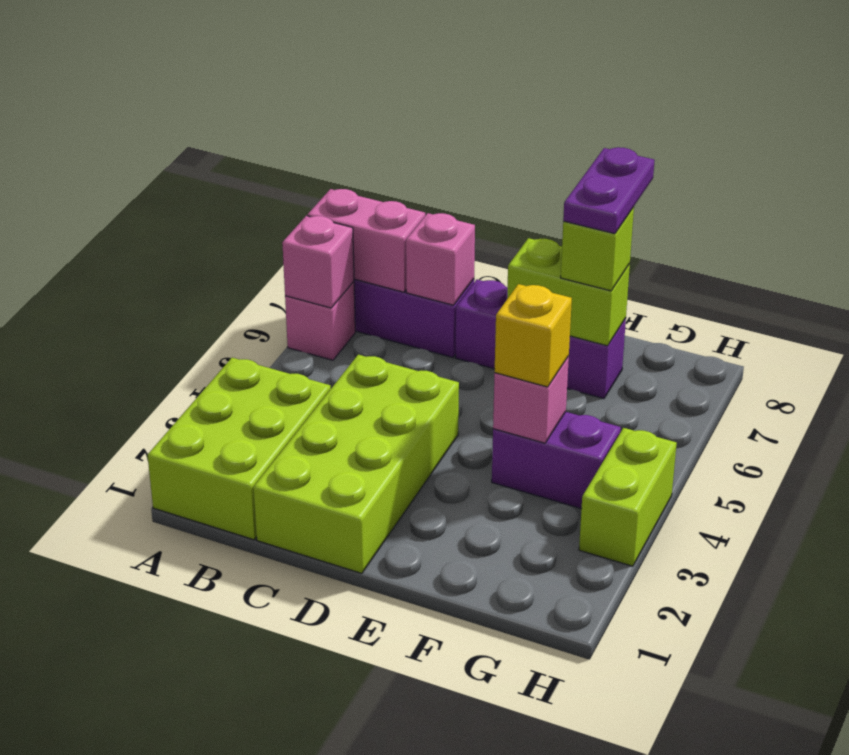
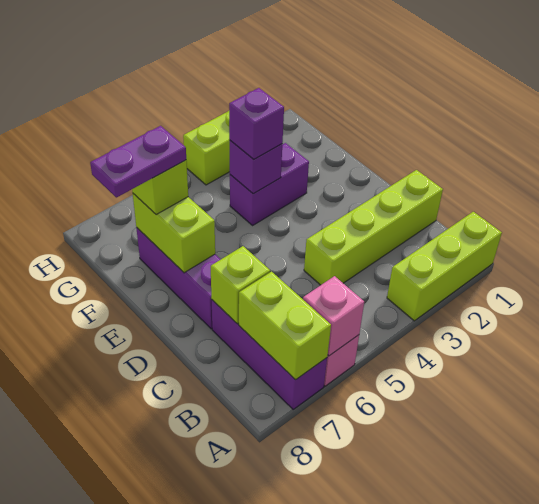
lime 2x3 brick [148,358,331,540] -> lime 1x3 brick [387,212,502,321]
pink 1x2 brick [307,189,425,292] -> lime 1x2 brick [239,272,331,380]
lime 2x4 brick [253,355,459,573] -> lime 1x4 brick [304,170,443,285]
pink 1x1 brick [406,213,475,305] -> lime 1x1 brick [211,246,270,324]
purple 1x2 brick [492,412,621,509] -> purple 1x2 brick turned to [230,143,309,225]
pink 1x1 brick [493,357,569,443] -> purple 1x1 brick [230,141,282,194]
yellow 1x1 brick [495,284,572,387] -> purple 1x1 brick [229,88,284,159]

